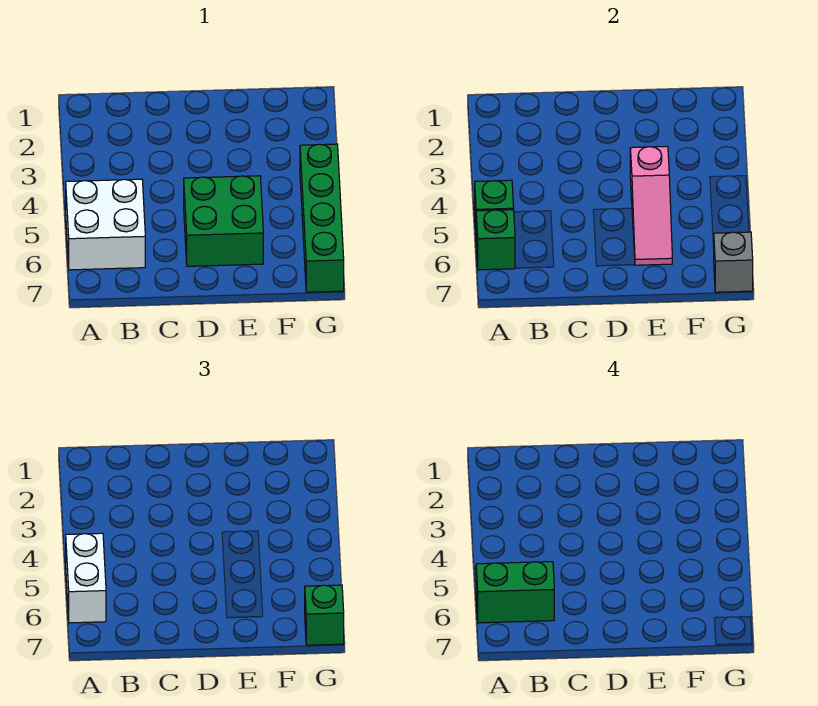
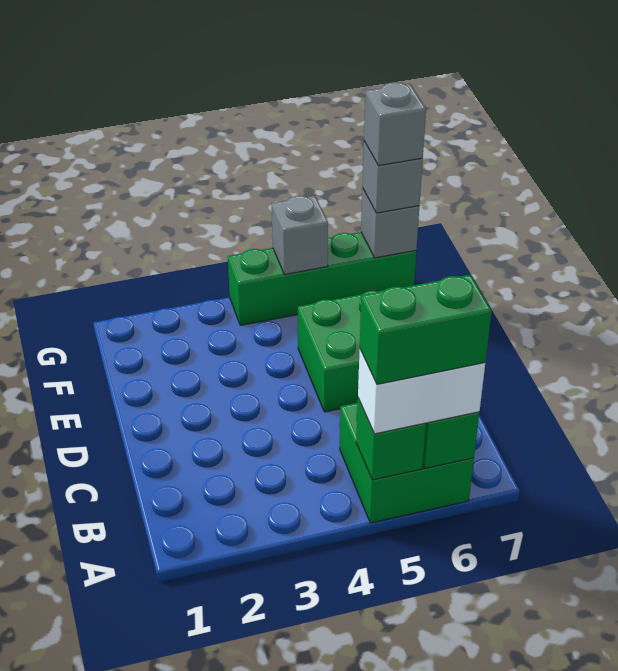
white 2x2 brick [66,179,145,270] -> green 2x2 brick [340,403,474,523]
green 1x2 brick [476,562,554,623] -> green 1x2 brick turned to [360,275,492,384]
pink 1x3 slope [630,146,672,265] -> none
none -> grey 1x1 brick [272,196,328,274]
green 1x1 brick [305,585,344,645] -> grey 1x1 brick [362,141,423,213]
none -> grey 1x1 brick [364,82,426,166]

